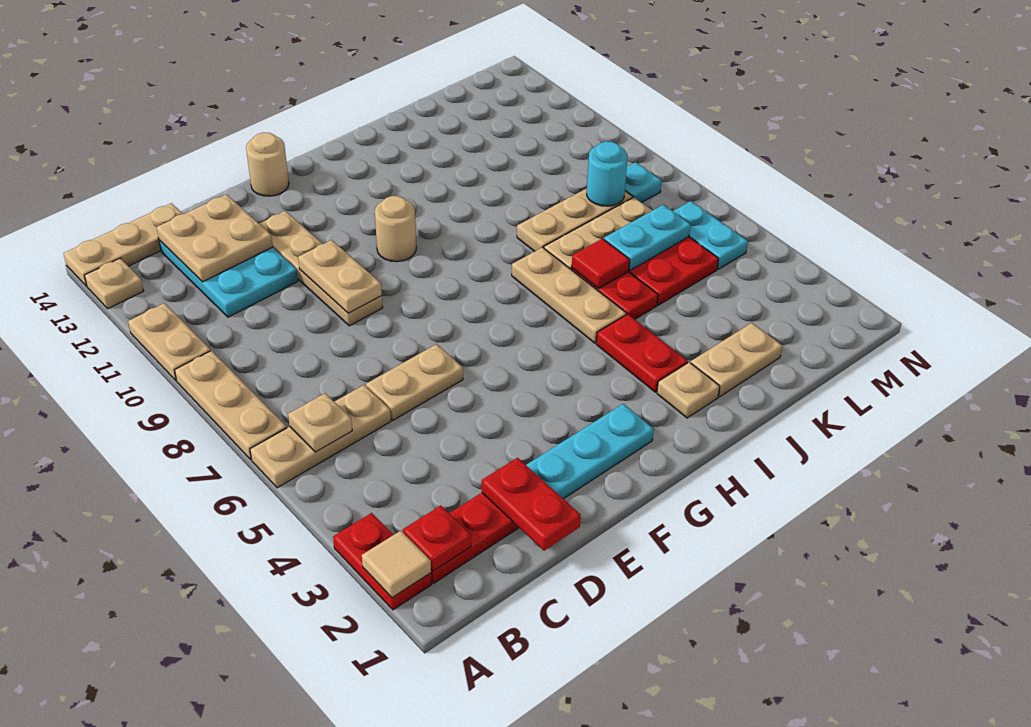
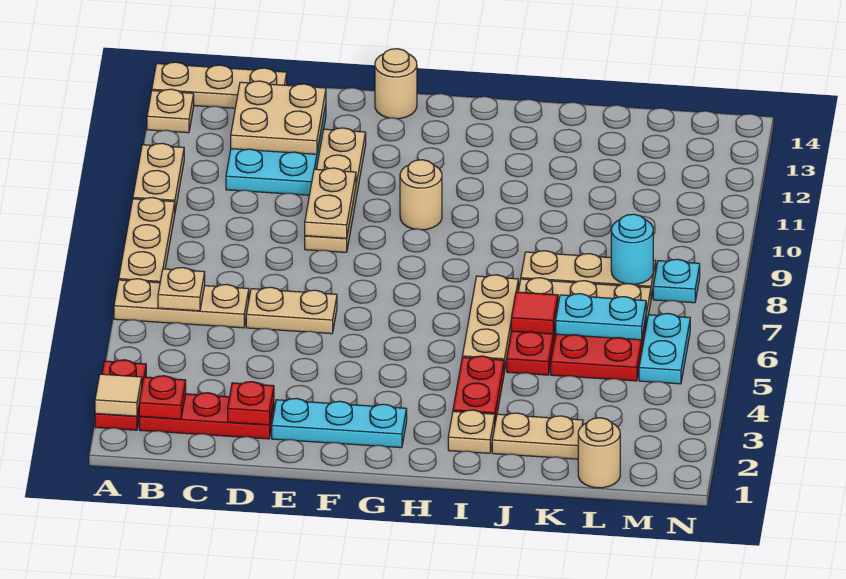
red 1x2 plate [482,458,581,551] -> red 1x1 plate [228,382,274,425]
none -> tan 1x1 round brick [578,418,620,488]

